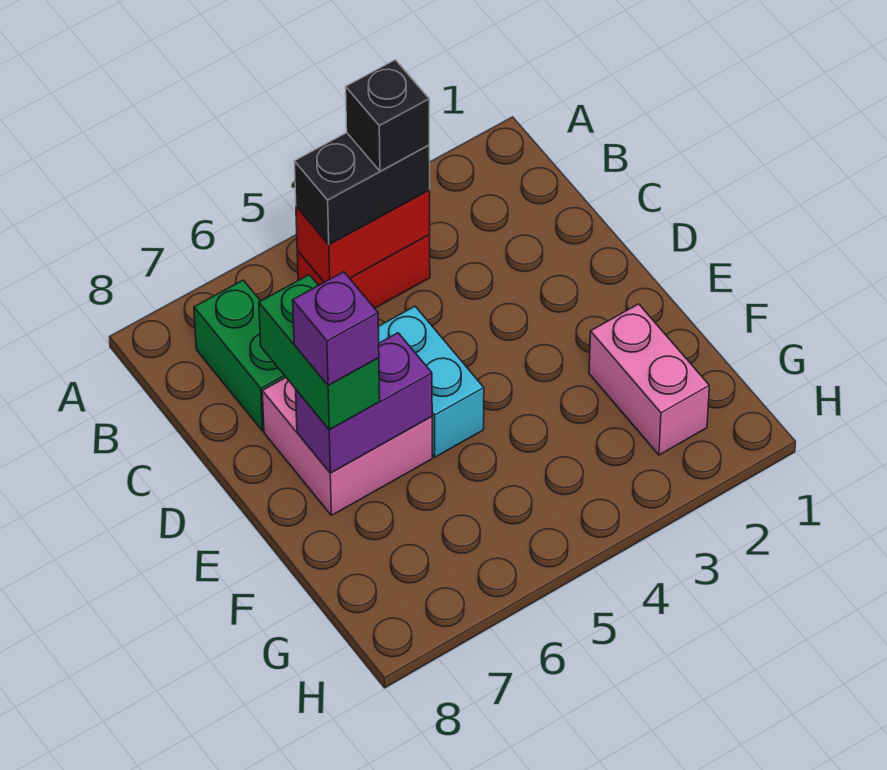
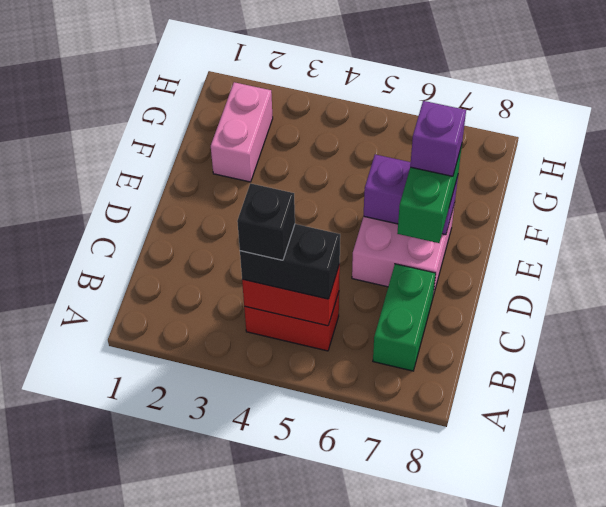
cyan 1x2 brick [378,306,484,457] -> none

